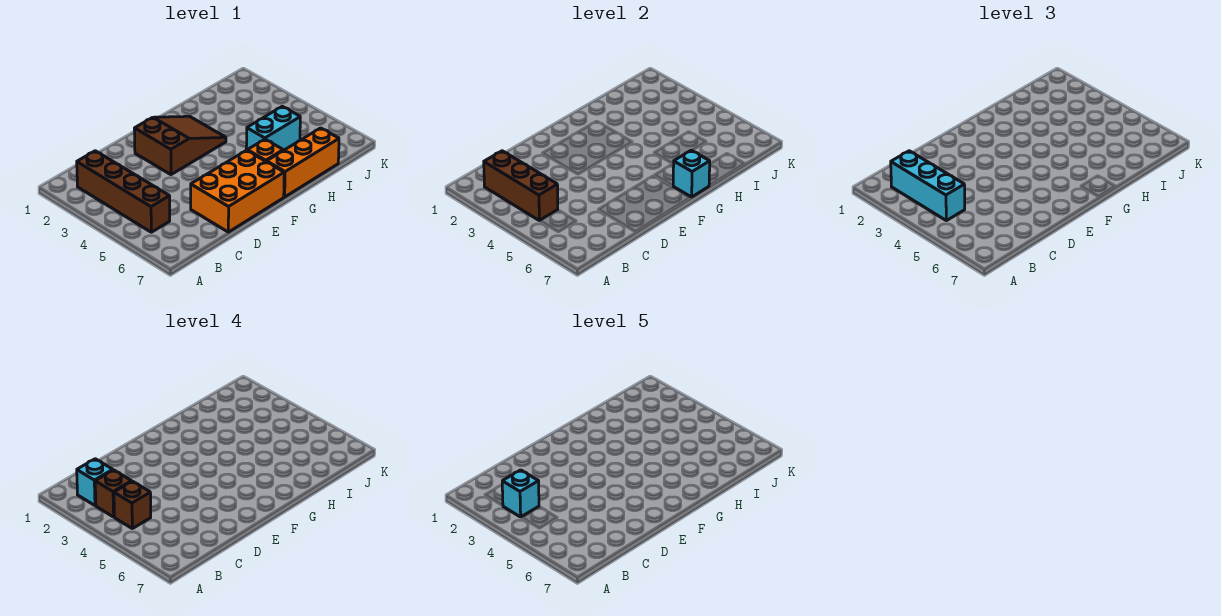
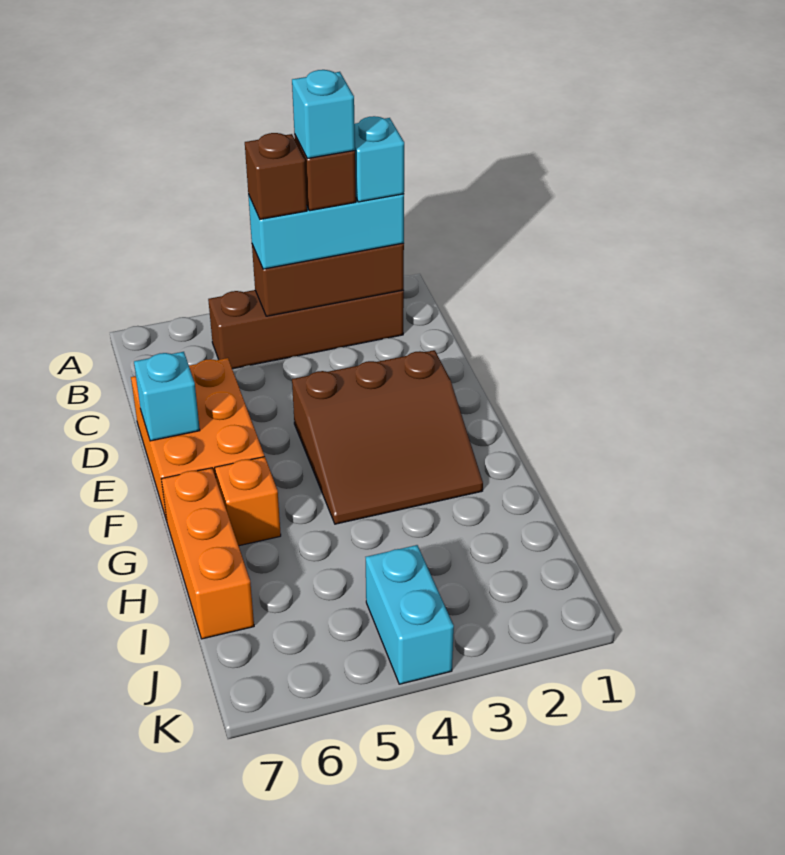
brown 2x3 slope [134,116,226,175] -> brown 3x3 slope [292,350,483,524]
cyan 1x1 brick [673,150,710,197] -> cyan 1x1 brick moved to [134,352,200,441]
cyan 1x2 brick [246,106,300,150] -> cyan 1x2 brick moved to [366,545,454,684]

